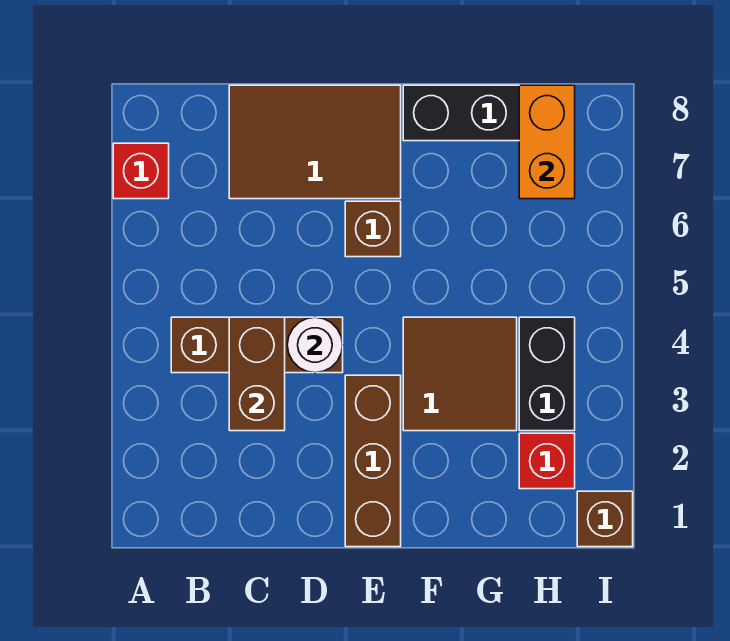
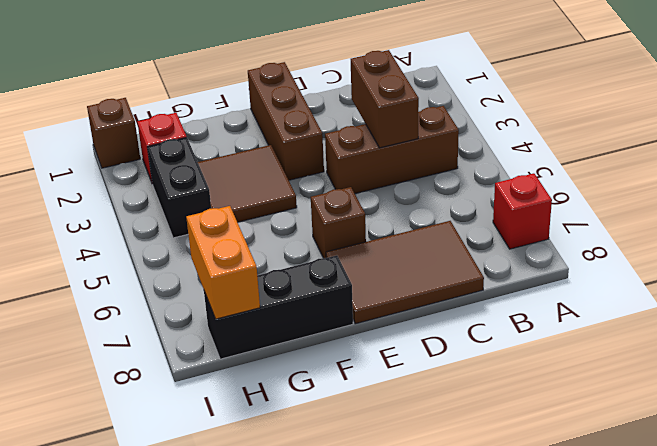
white 1x1 round brick [287,317,343,373] -> none

